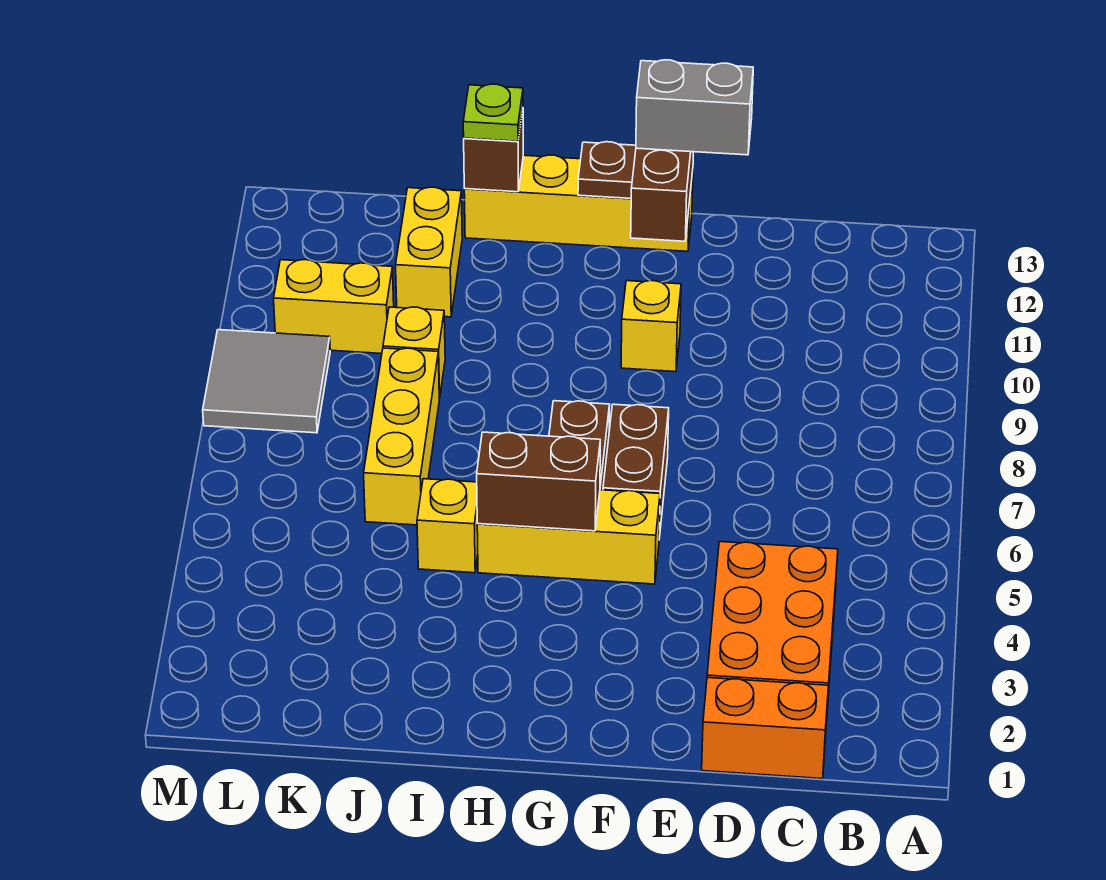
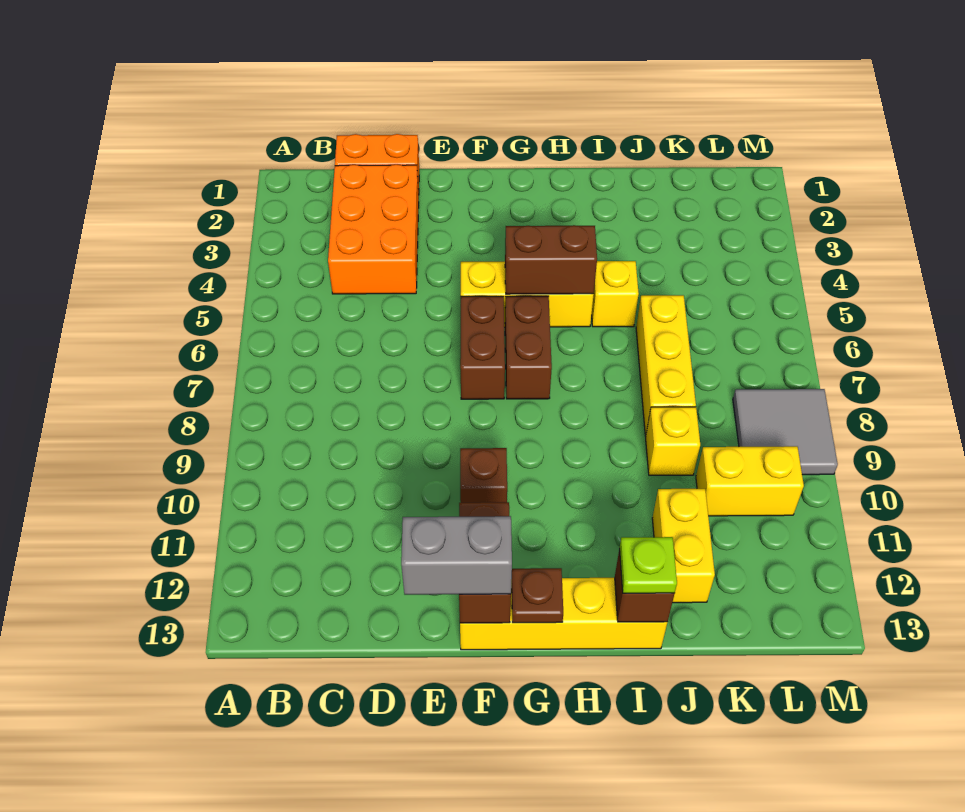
yellow 1x1 brick [621,281,681,372] -> brown 1x1 brick [460,448,507,503]

